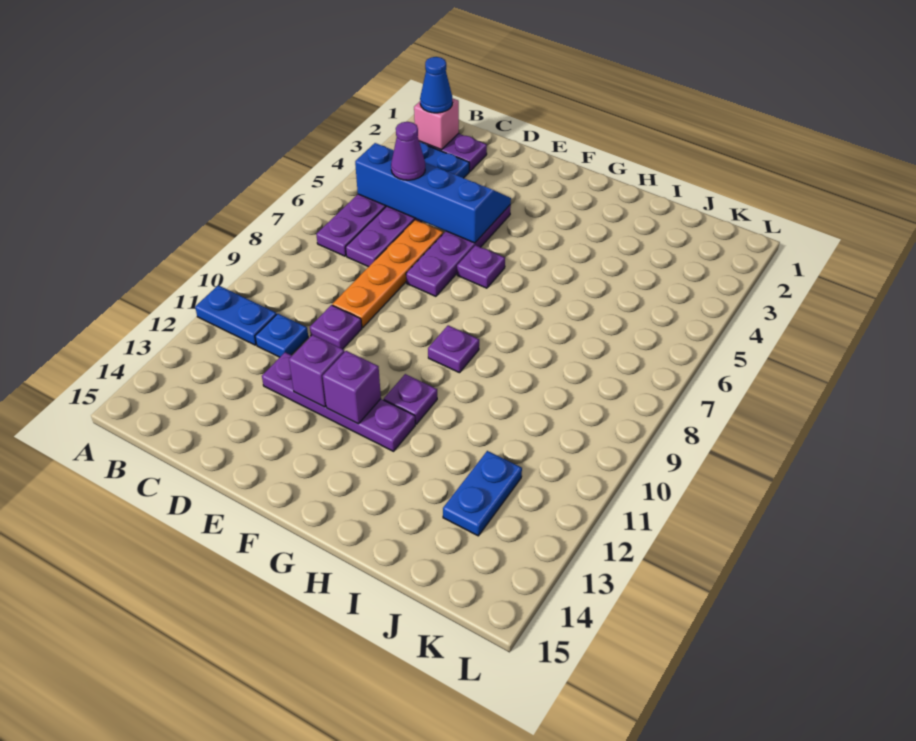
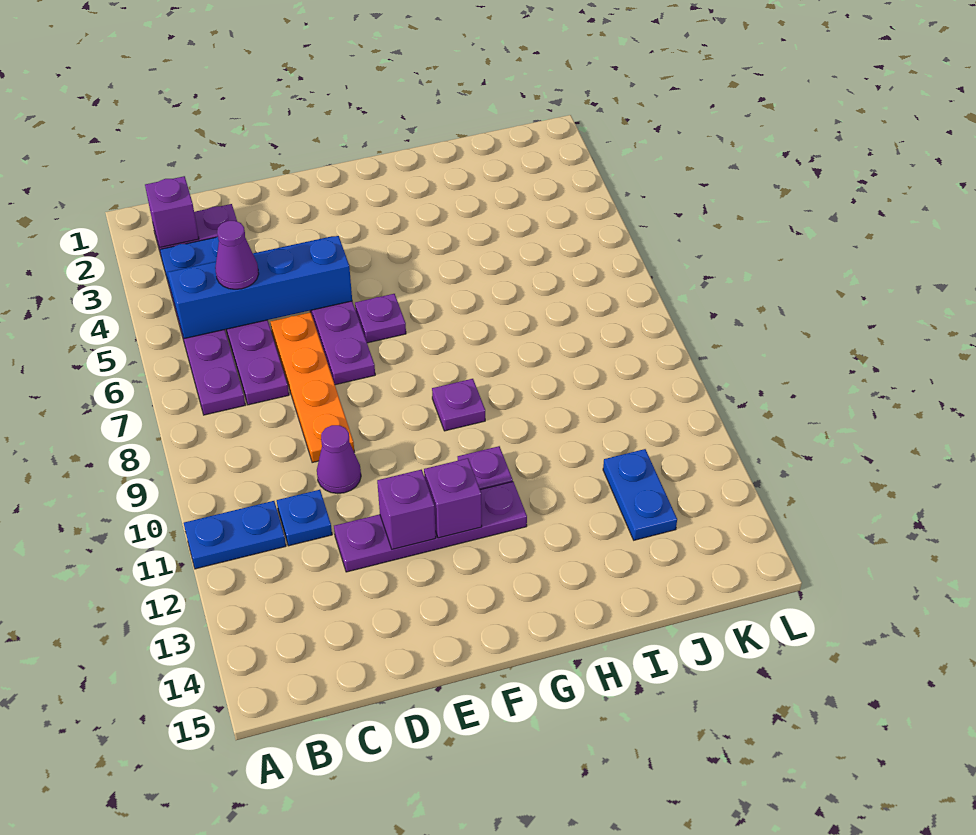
pink 1x1 brick [414,98,459,150] -> purple 1x1 brick [145,176,199,248]
blue 1x1 cone [420,57,452,113] -> none
purple 1x1 plate [310,305,362,349] -> purple 1x1 cone [317,425,361,494]

